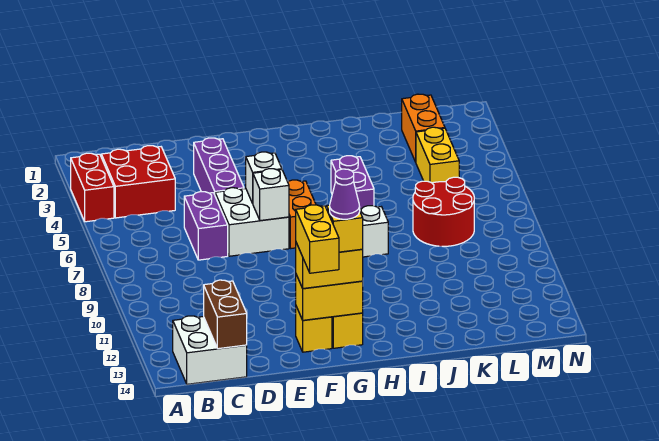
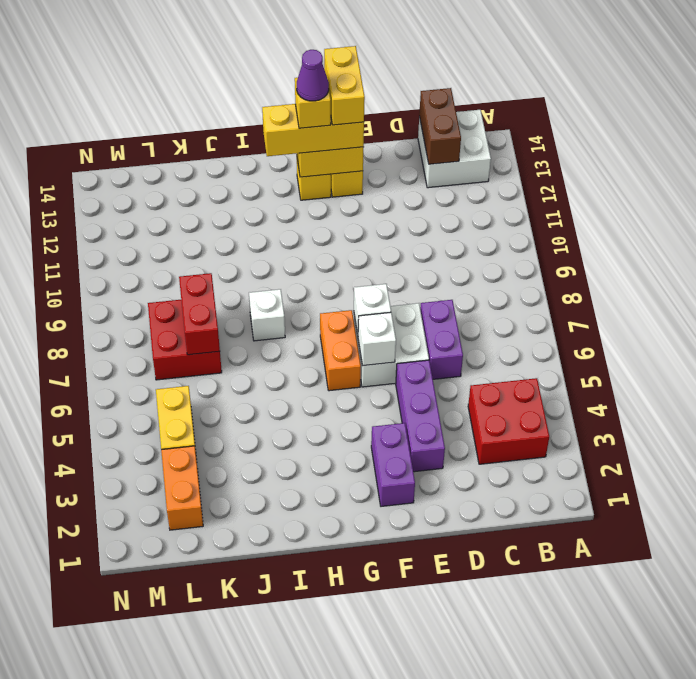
red 1x2 brick [71,153,114,222] -> red 1x2 brick moved to [179,273,220,355]
yellow 1x2 brick [296,243,363,289] -> yellow 1x3 brick [262,104,364,156]
purple 1x2 brick [331,156,374,209] -> purple 1x2 brick moved to [371,423,415,506]
red 2x2 round brick [413,177,474,246] -> red 2x2 brick [148,300,222,380]

